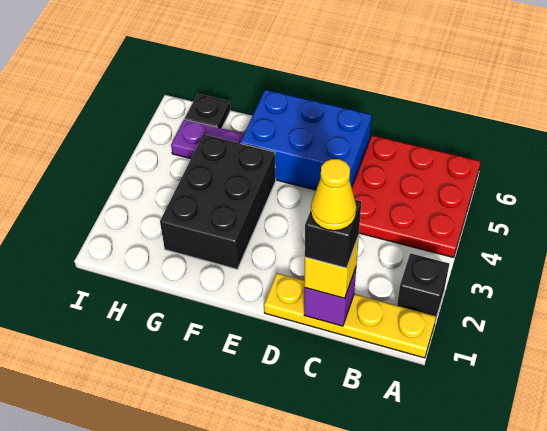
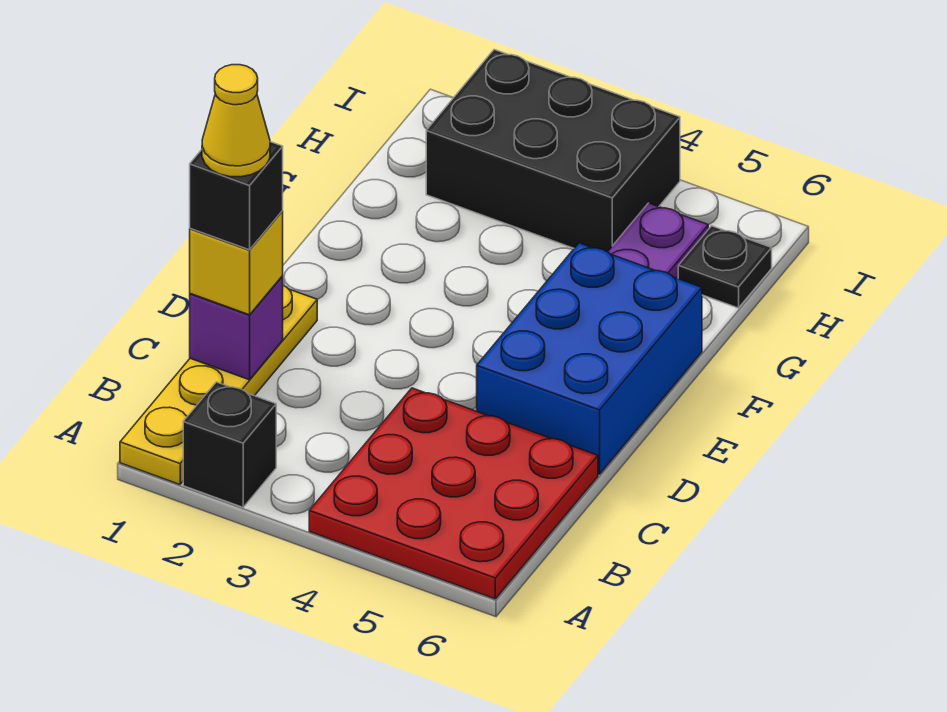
black 2x3 brick [160,135,276,269] -> black 2x3 brick moved to [426,50,680,252]

